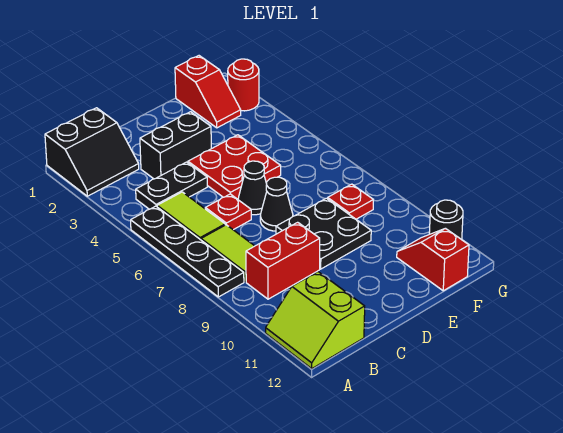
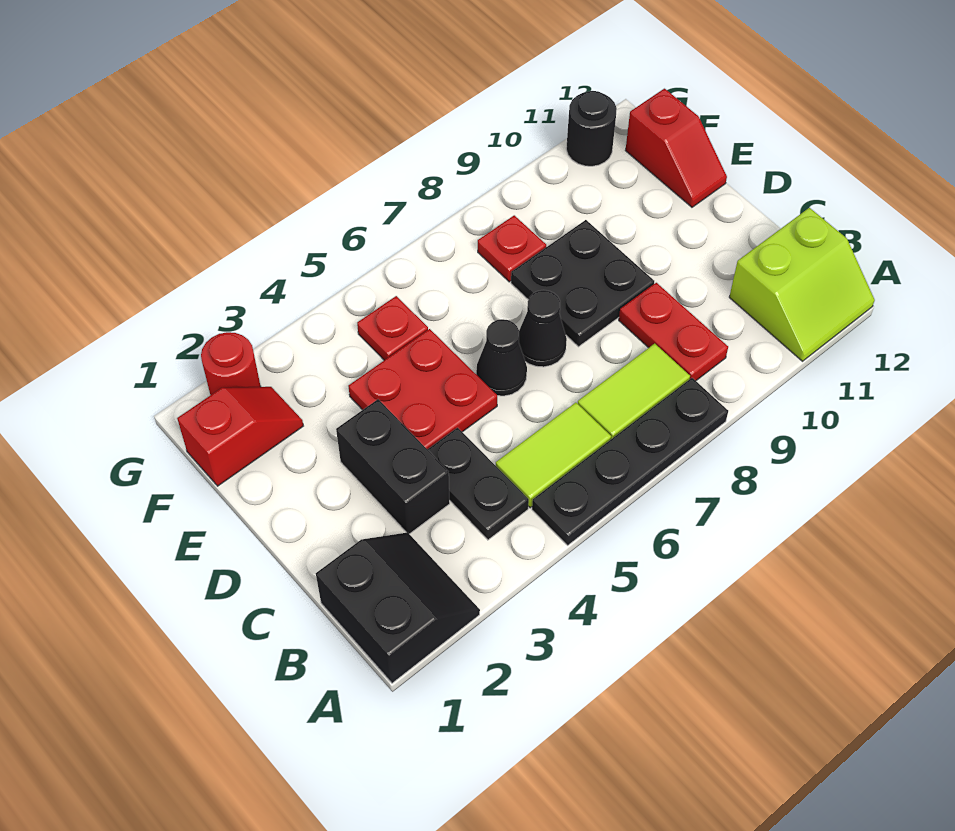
red 1x2 brick [246,222,320,299] -> red 1x2 plate [619,283,728,381]
red 1x1 plate [205,194,251,230] -> red 1x1 plate moved to [357,296,428,360]
red 1x2 slope [397,228,469,291] -> red 1x2 slope turned to [625,89,727,207]

